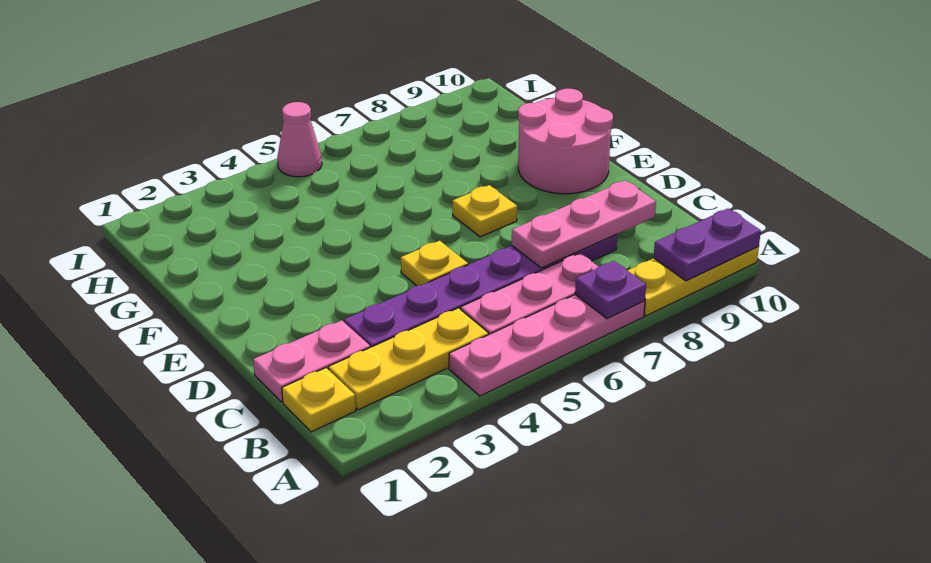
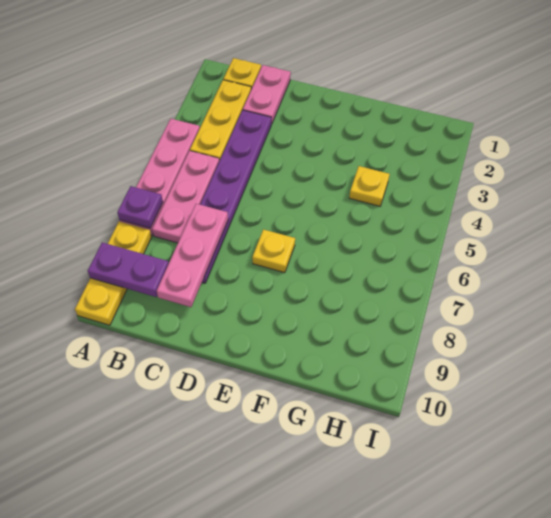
purple 1x2 plate [654,209,761,281] -> purple 1x2 plate turned to [88,242,169,297]
yellow 1x1 plate [401,241,468,286] -> yellow 1x1 plate moved to [349,166,390,206]
pink 2x2 round brick [518,89,613,194] -> none
pink 1x1 cone [277,102,322,177] -> none

